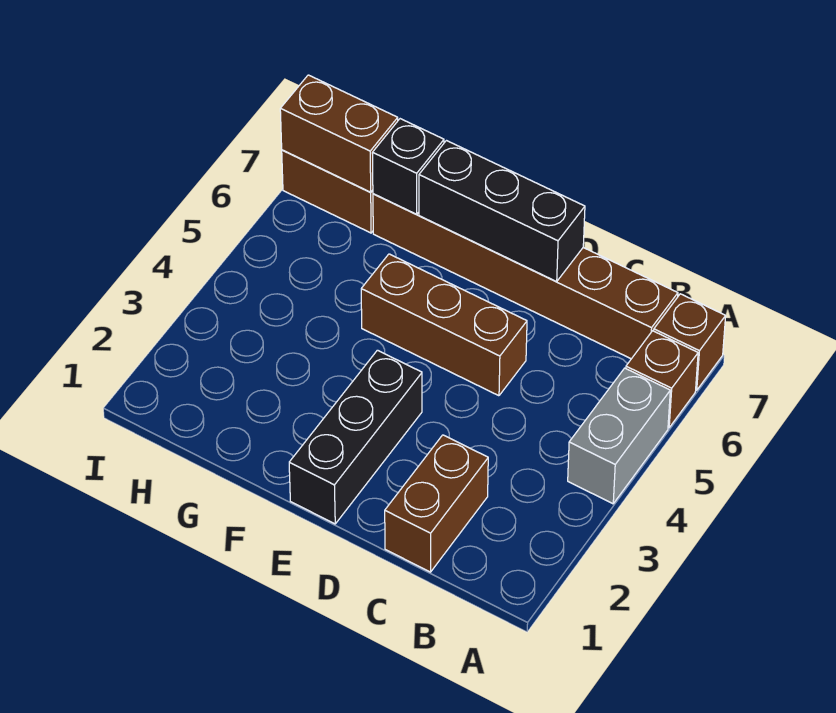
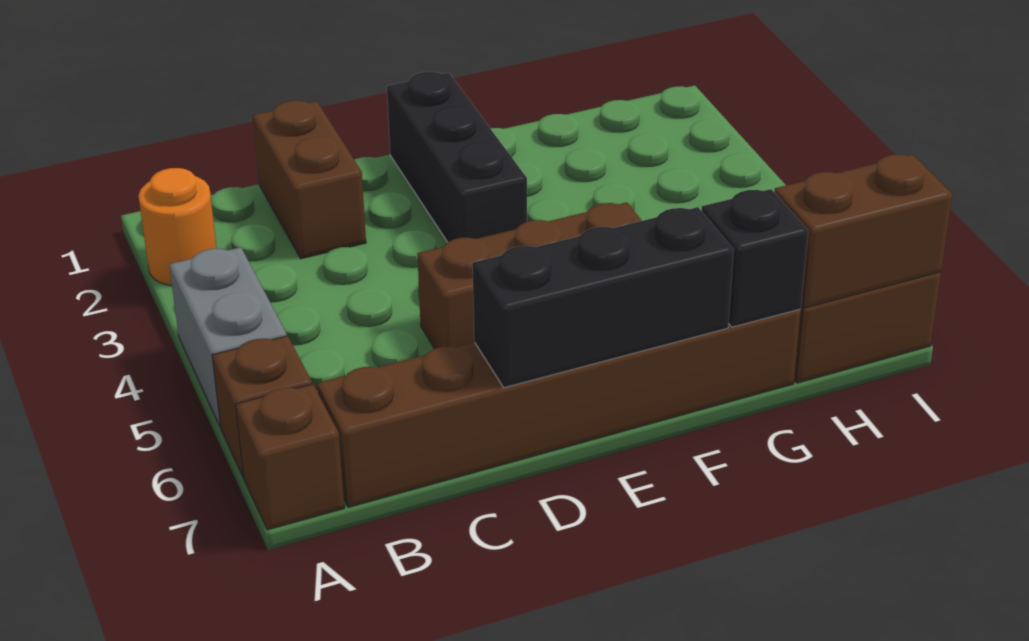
none -> orange 1x1 round brick [138,168,217,286]

